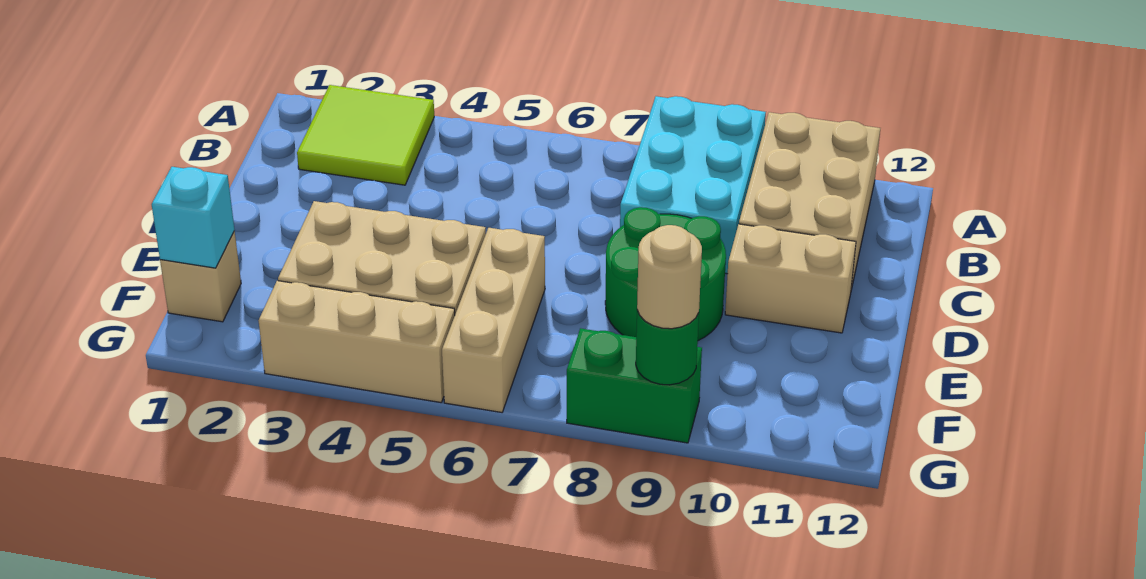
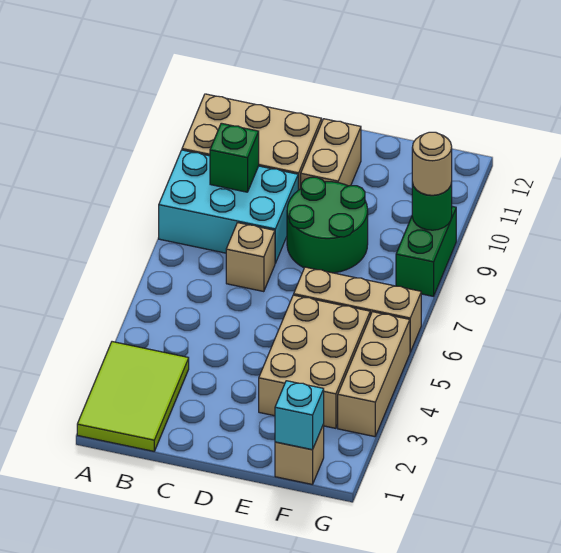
lime 2x2 tile [297,85,434,185] -> lime 2x3 tile [77,342,189,451]
none -> green 1x1 brick [210,123,259,192]
none -> tan 1x1 brick [226,223,275,292]

